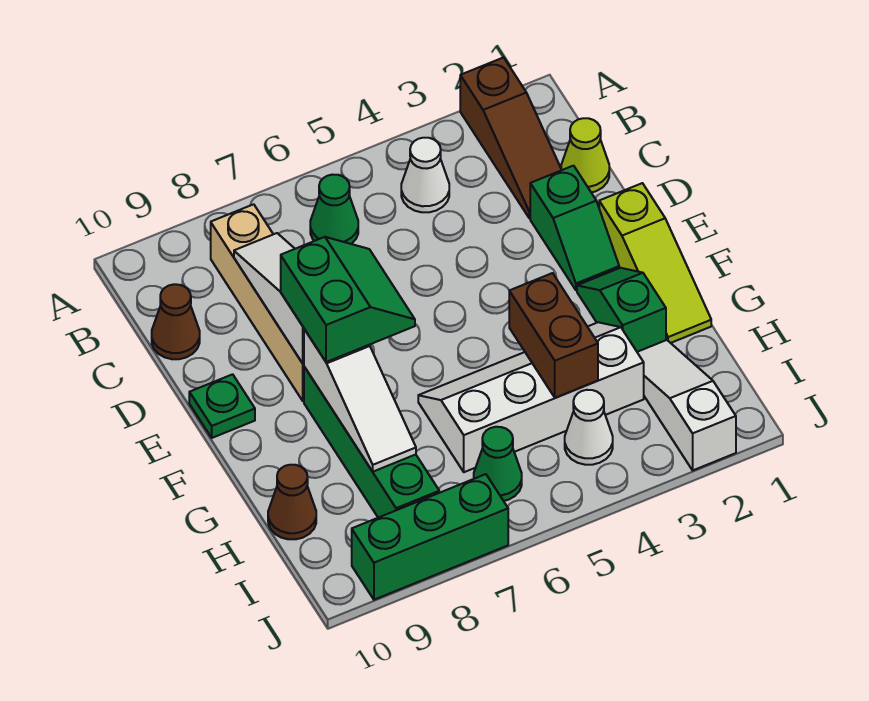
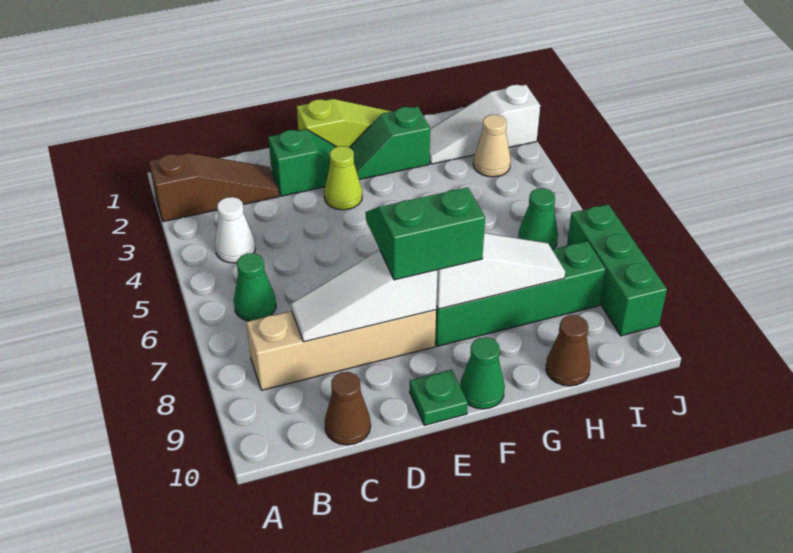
lime 1x1 cone [561,118,609,192] -> lime 1x1 cone moved to [324,146,362,210]
none -> green 1x1 cone [460,337,505,409]
white 2x4 slope [418,322,644,472] -> none
brown 1x2 brick [509,273,598,398] -> none
none -> tan 1x1 cone [473,115,511,177]
white 1x1 cone [565,390,613,465] -> none

